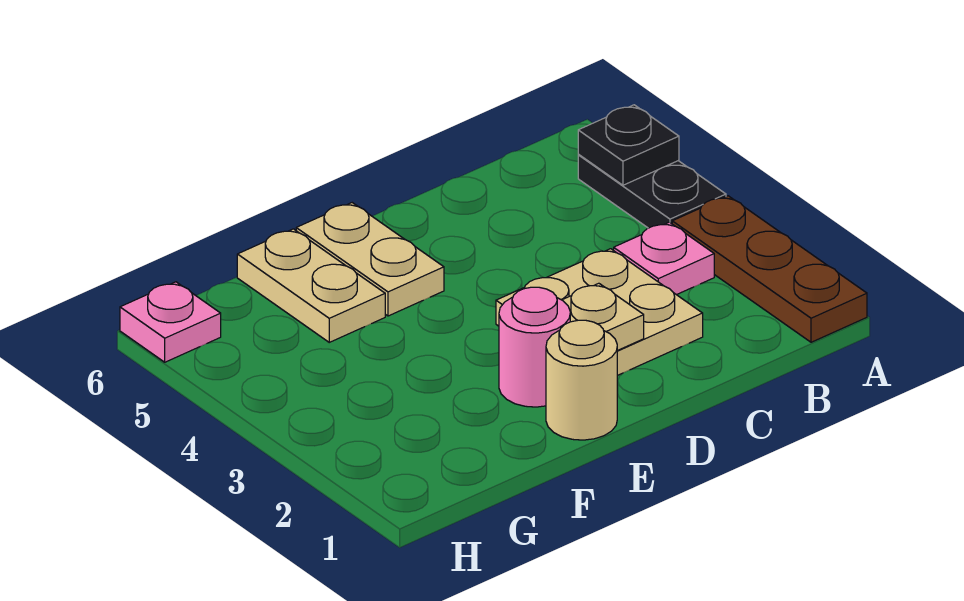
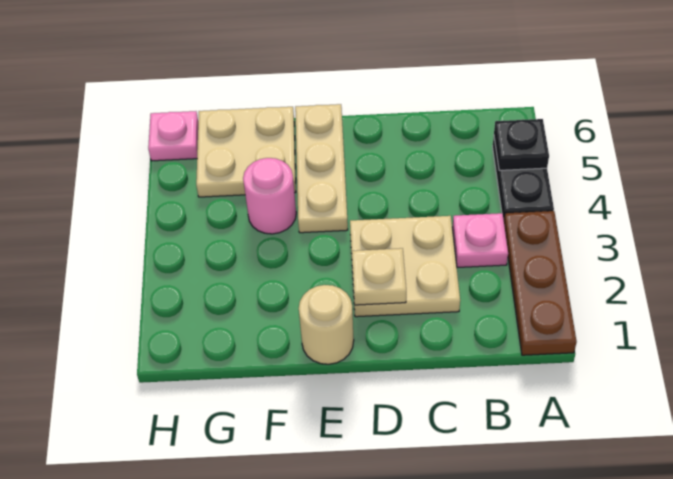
pink 1x1 round brick [499,287,570,407] -> pink 1x1 round brick moved to [243,158,296,234]
tan 1x2 plate [296,203,444,316] -> tan 1x3 plate [295,104,348,233]
tan 1x2 plate [237,229,385,342] -> tan 2x2 plate [196,107,296,197]

